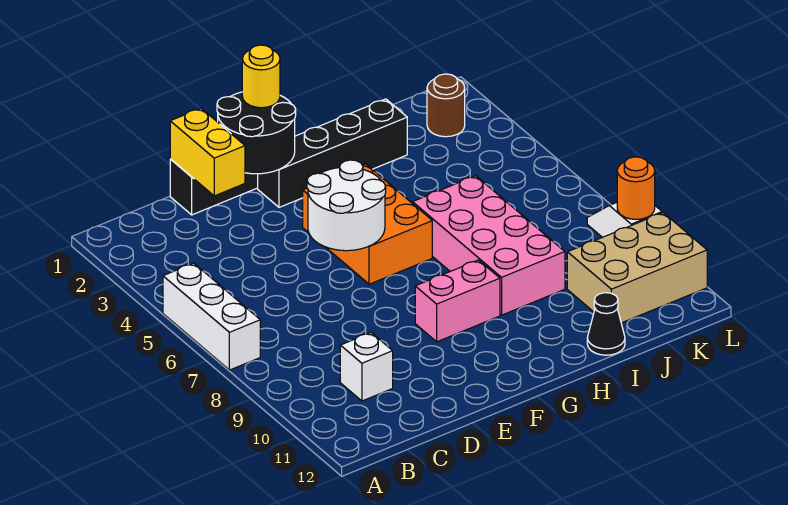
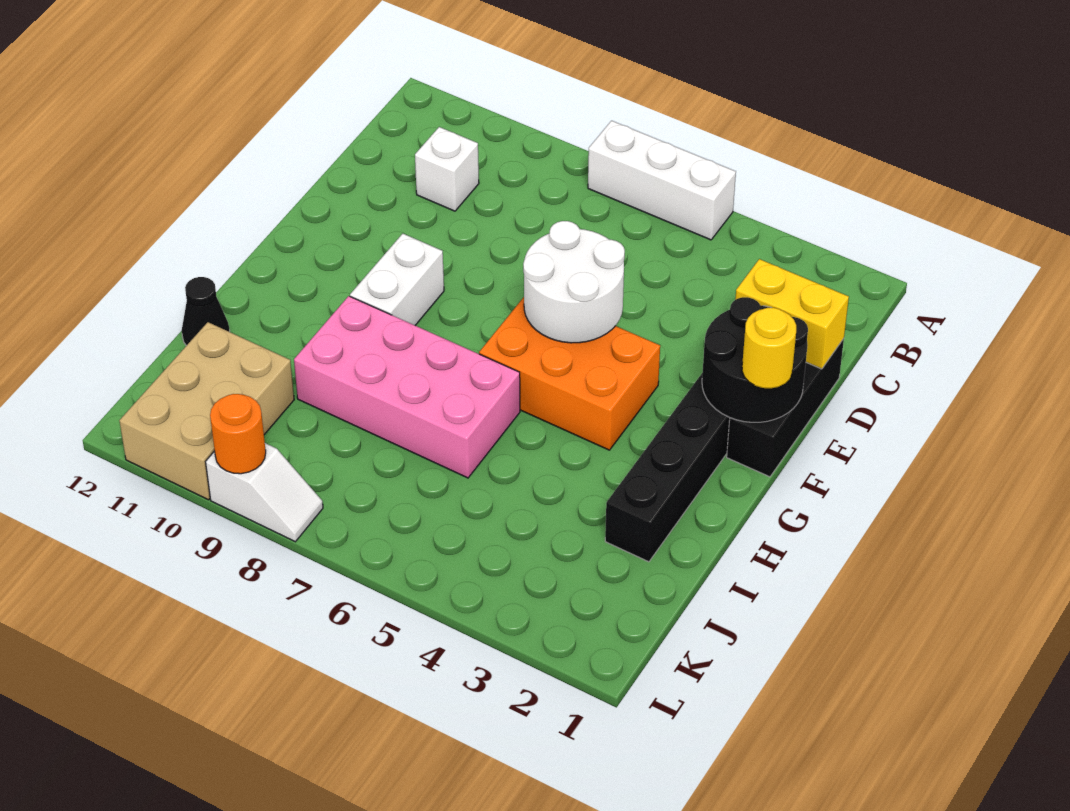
pink 1x2 brick [415,260,500,342] -> white 1x2 brick [350,234,444,325]
brown 1x1 round brick [427,74,465,137] -> none

